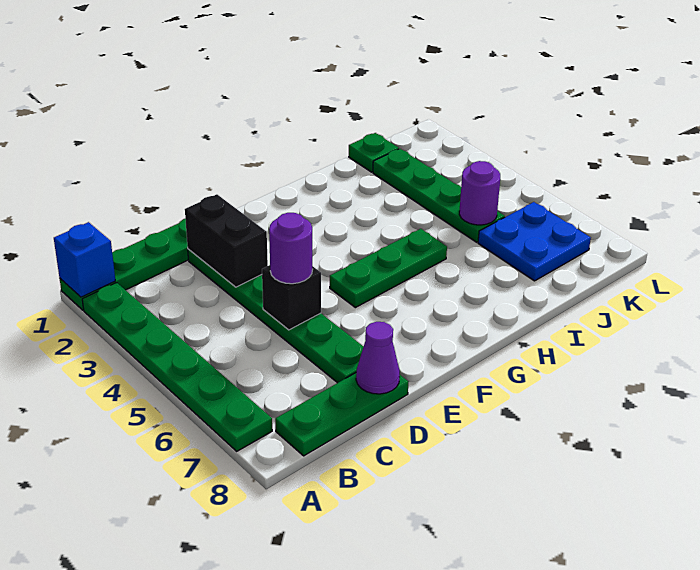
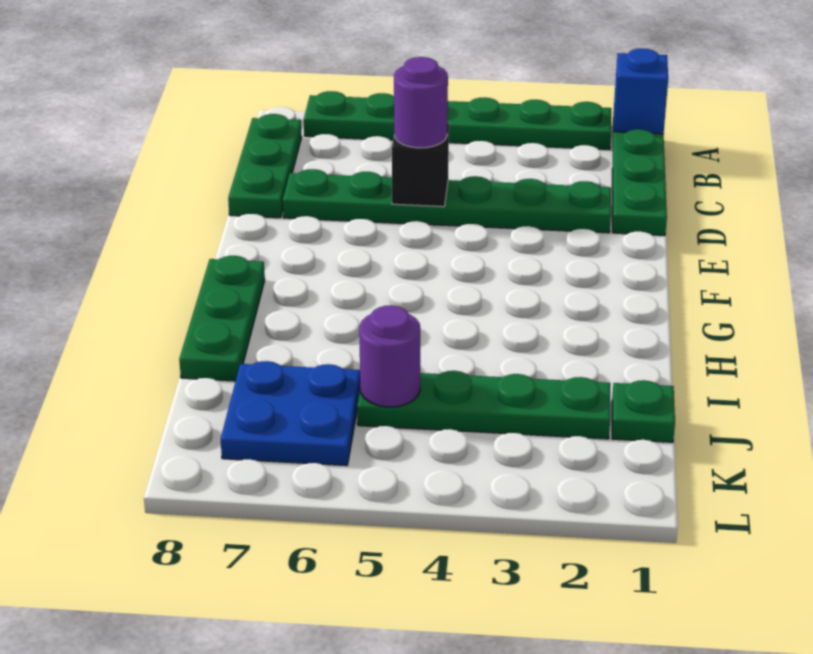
black 1x2 brick [185,194,268,287] -> none
purple 1x1 cone [356,322,400,394] -> none
green 1x3 plate [330,229,447,308] -> green 1x3 plate moved to [179,256,265,381]

